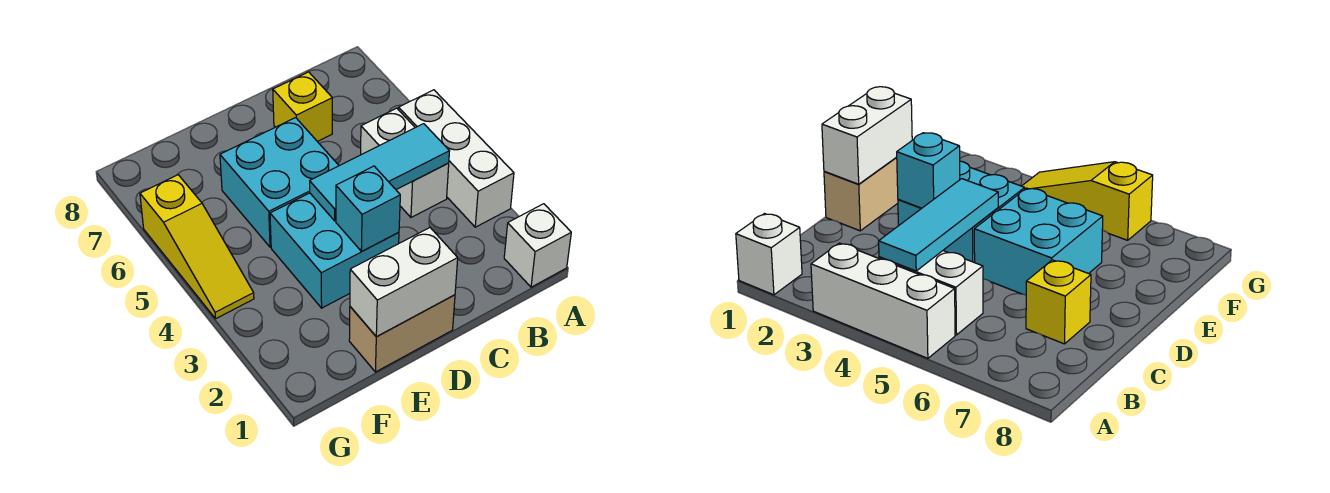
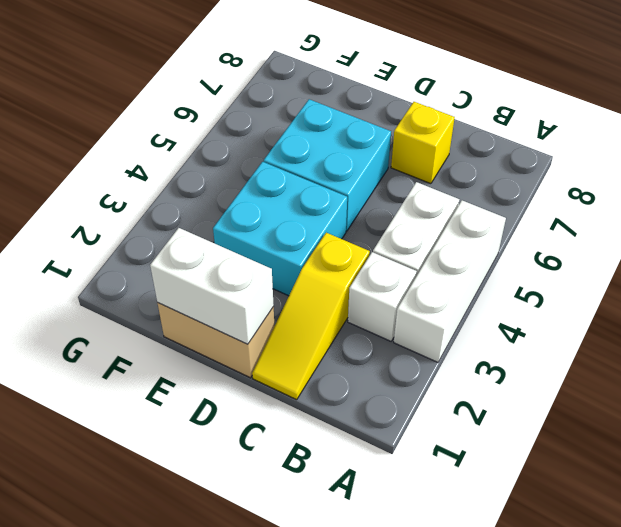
white 1x1 brick [504,204,571,287] -> white 1x1 brick moved to [348,252,417,341]
cyan 1x3 tile [310,124,449,221] -> none
cyan 1x1 brick [336,166,400,251] -> none
yellow 1x3 slope [140,175,254,319] -> yellow 1x3 slope moved to [252,233,370,400]

